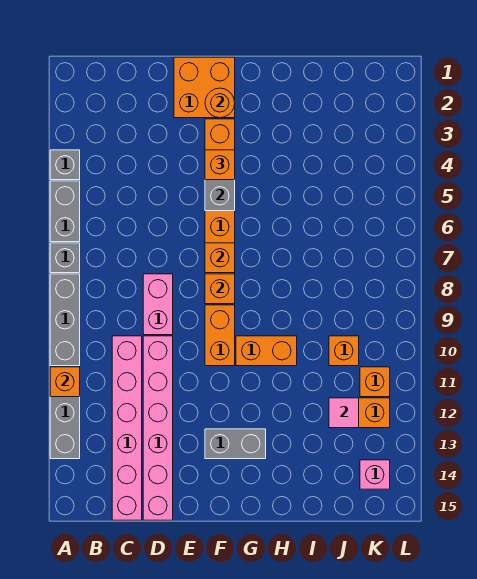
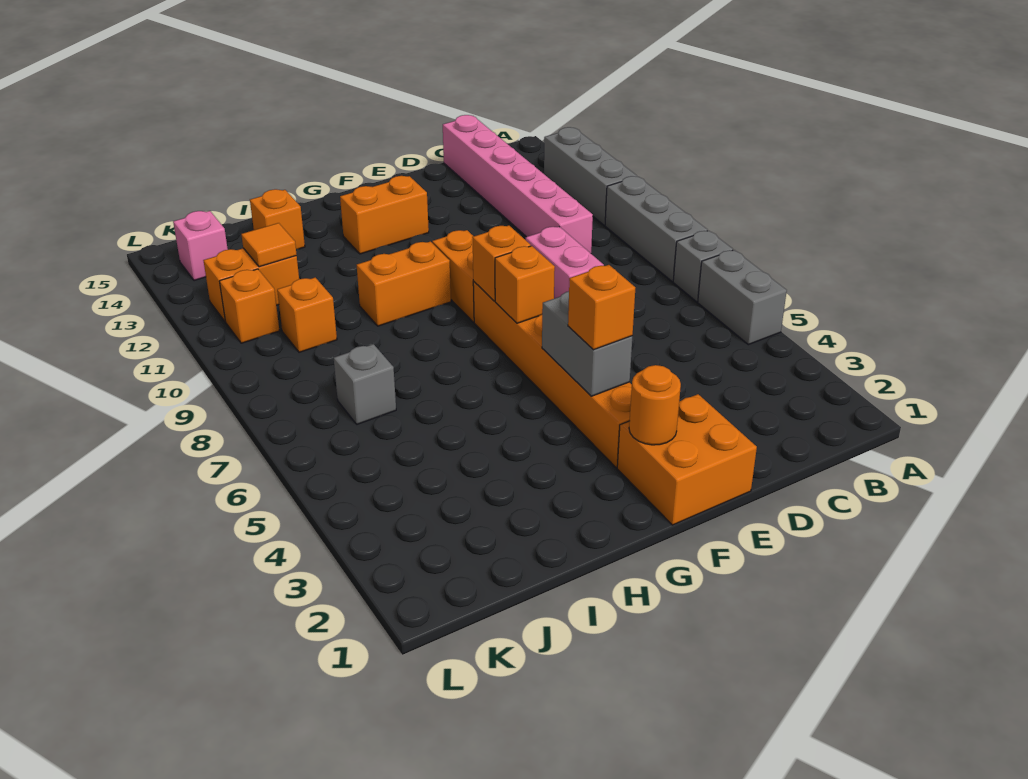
grey 1x1 brick [50,150,80,180] -> grey 1x1 brick moved to [334,344,396,424]
orange 1x1 brick [50,367,80,397] -> orange 1x1 brick moved to [250,189,305,249]
pink 1x6 brick [143,336,173,520] -> none
grey 1x2 brick [205,429,266,459] -> orange 1x2 brick [340,176,429,254]
pink 1x1 tile [329,398,359,428] -> orange 1x1 tile [241,223,297,267]

